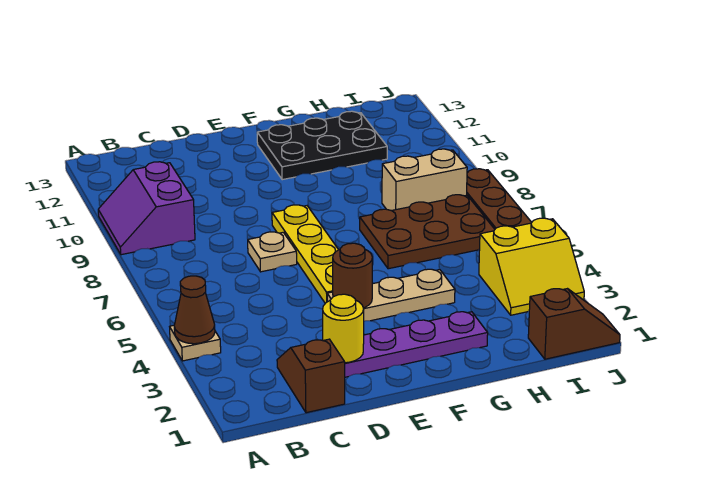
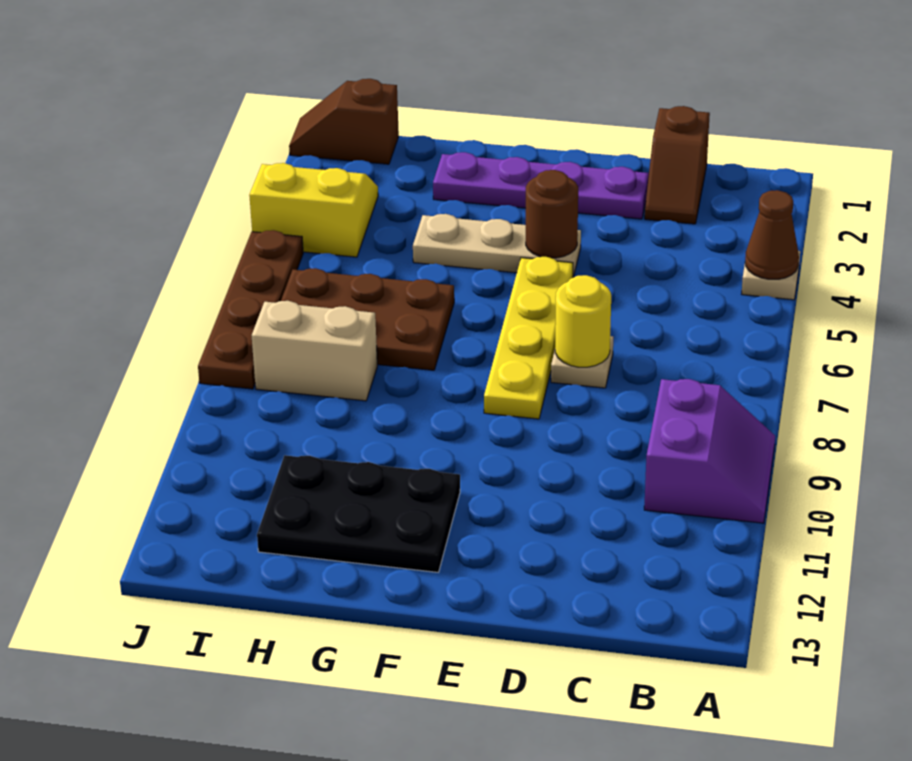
yellow 1x1 round brick [323,294,364,363] -> yellow 1x1 round brick moved to [555,275,611,367]

